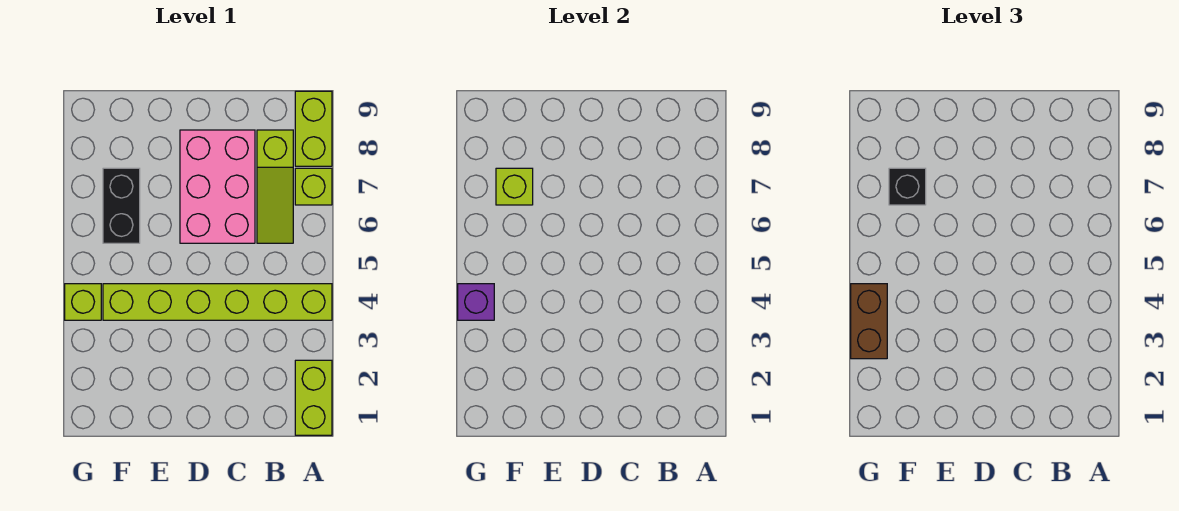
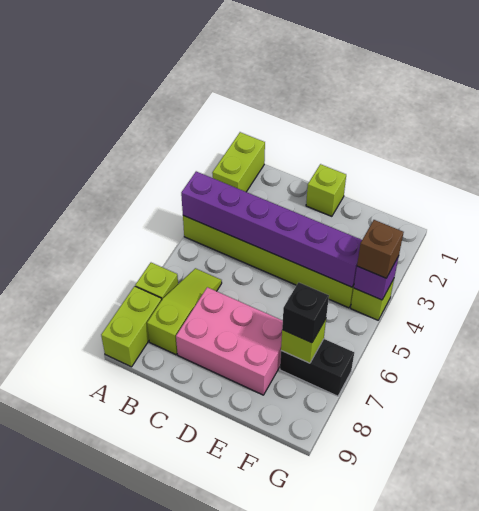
none -> purple 1x6 brick [181,171,362,287]
pink 2x3 brick [180,130,255,243] -> pink 2x3 brick turned to [176,287,283,395]
none -> lime 1x1 brick [306,164,346,216]
black 1x2 brick [103,168,140,243] -> black 1x2 brick turned to [280,339,354,396]
brown 1x2 brick [851,284,887,359] -> brown 1x1 brick [357,220,404,278]

